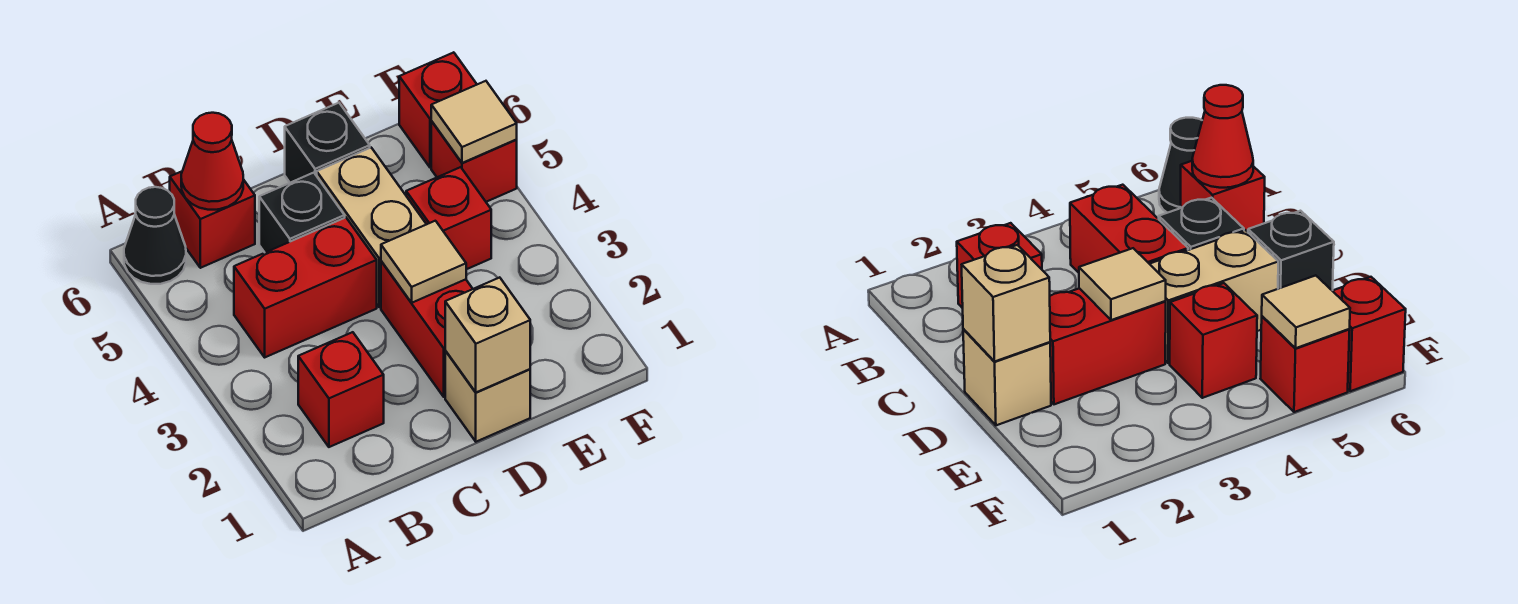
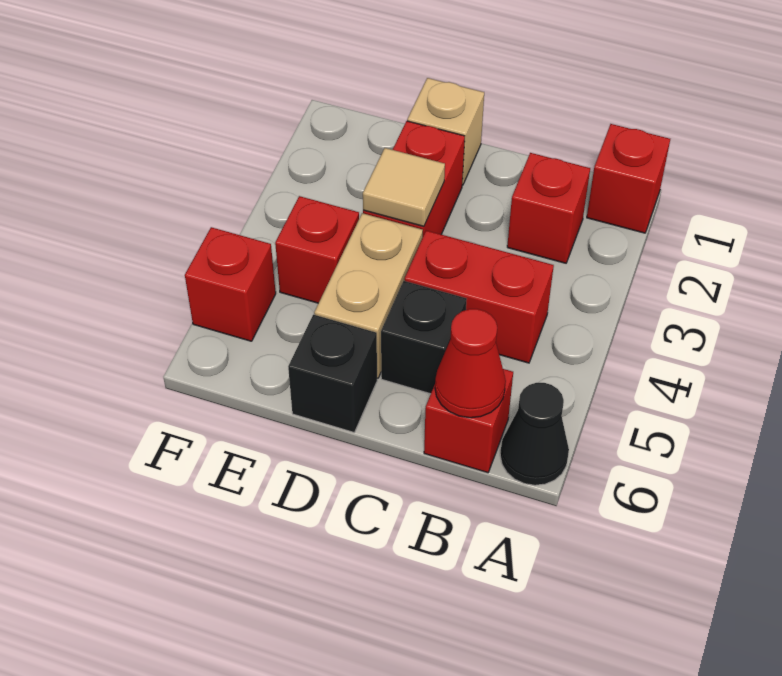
tan 1x1 brick [445,277,530,392] -> none
tan 1x1 tile [431,81,517,163] -> none
red 1x1 brick [399,52,477,167] -> red 1x1 brick moved to [587,124,670,233]

